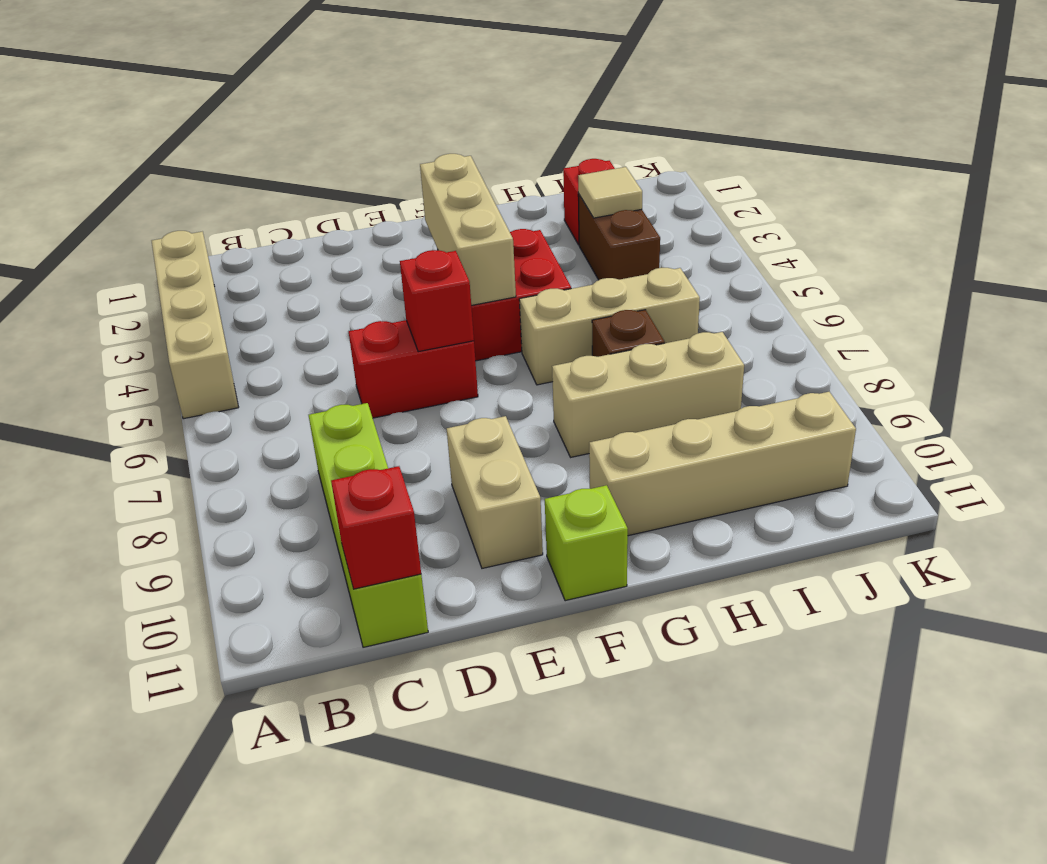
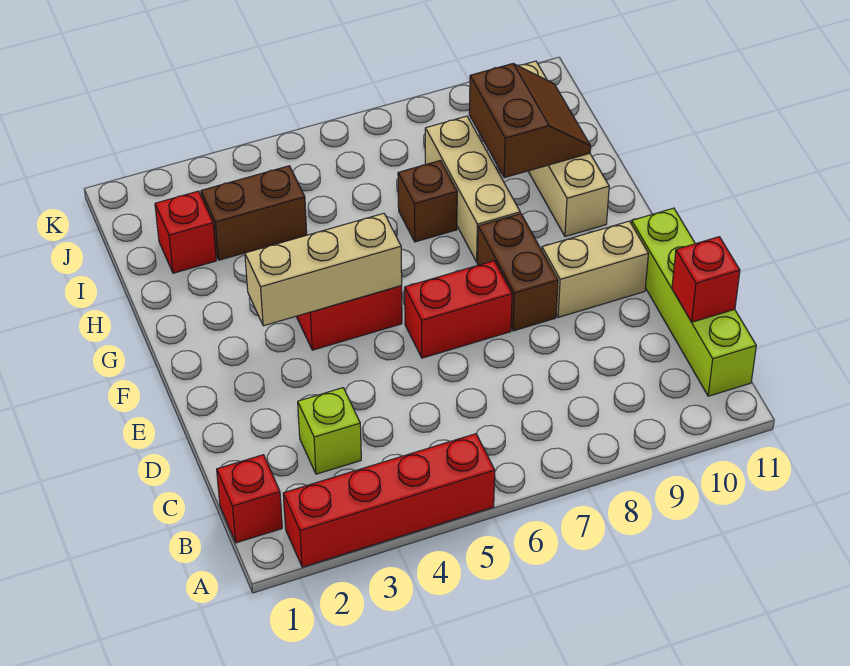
tan 1x4 brick [152,231,239,419] -> red 1x4 brick [283,434,495,567]
lime 1x4 brick [309,403,428,647] -> lime 1x4 brick turned to [632,208,756,396]
red 1x2 brick [349,320,478,418] -> red 1x2 brick turned to [405,261,512,358]
red 1x1 brick [400,250,474,352] -> red 1x1 brick moved to [217,455,282,543]
none -> brown 1x2 brick [477,214,558,331]
lime 1x1 brick [545,485,628,601] -> lime 1x1 brick moved to [298,388,361,474]
tan 1x3 brick [519,268,700,385] -> none
none -> brown 2x2 slope [469,64,591,178]
tan 1x1 tile [578,167,642,218] -> none

